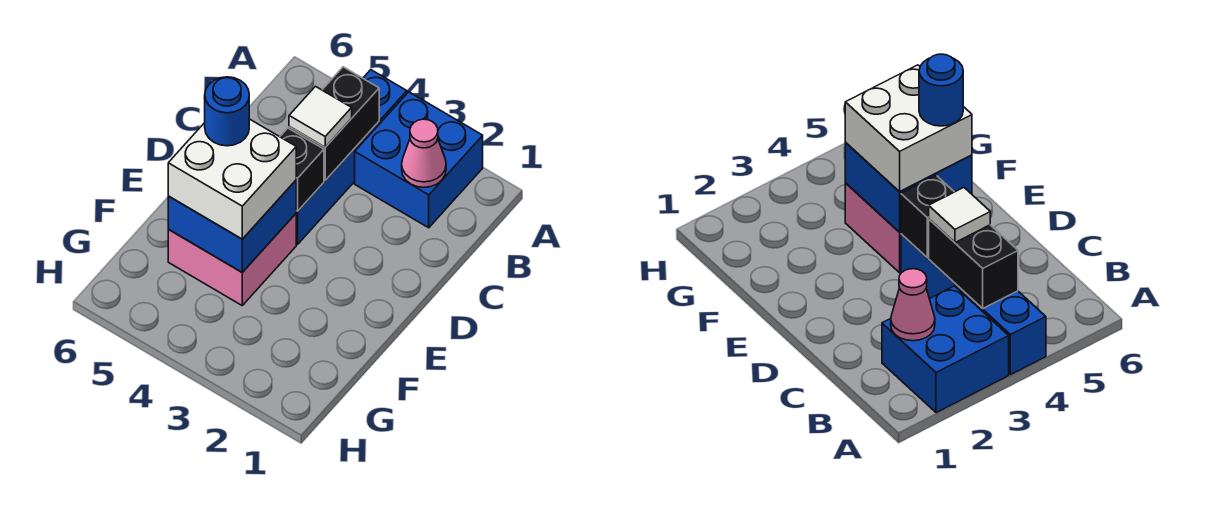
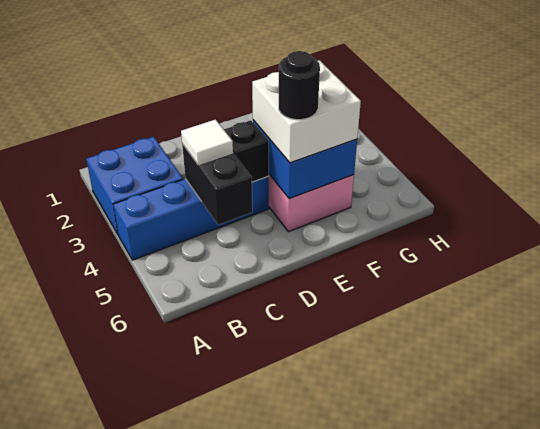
pink 1x1 cone [402,119,446,187] -> none
black 1x2 brick [289,67,379,180] -> black 1x2 brick turned to [182,144,252,225]
blue 1x1 round brick [205,77,249,146] -> black 1x1 round brick [279,51,320,120]

